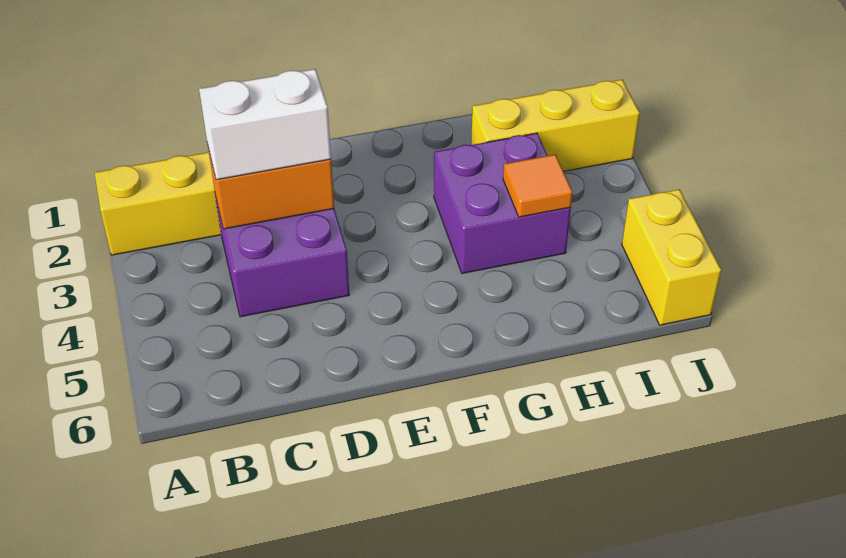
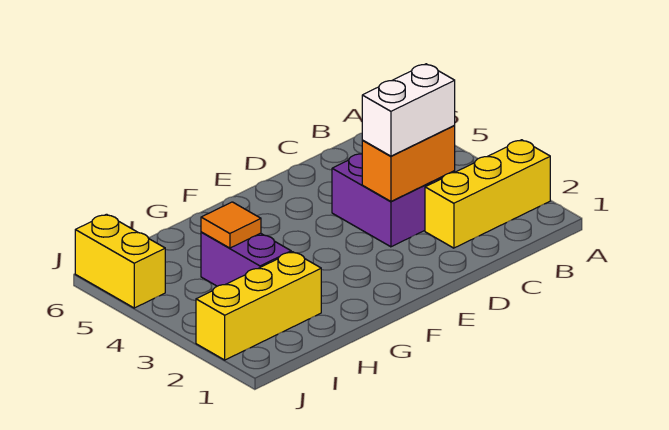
purple 2x2 brick [434,133,571,273] -> purple 1x2 brick [201,232,291,286]

